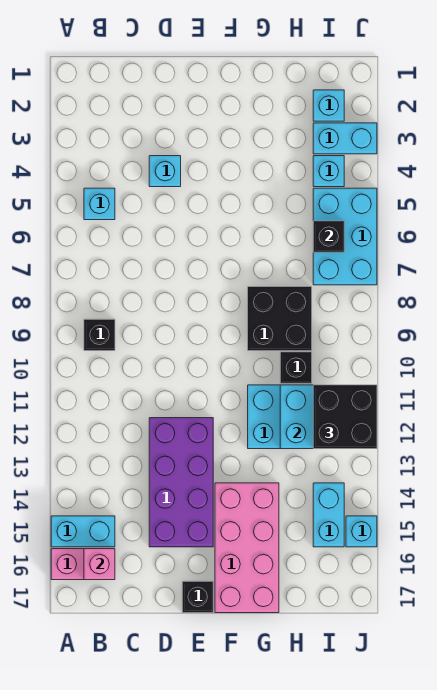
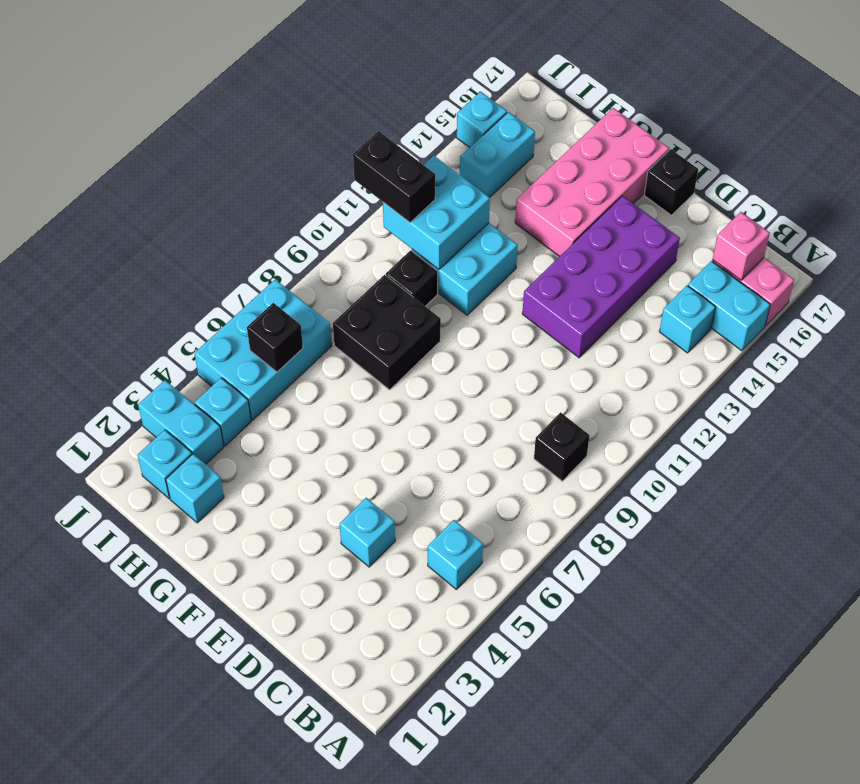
none -> cyan 1x1 brick [659,286,716,353]
none -> cyan 1x1 brick [166,454,224,523]
black 2x2 brick [313,385,377,449] -> black 1x2 brick [353,131,435,223]

